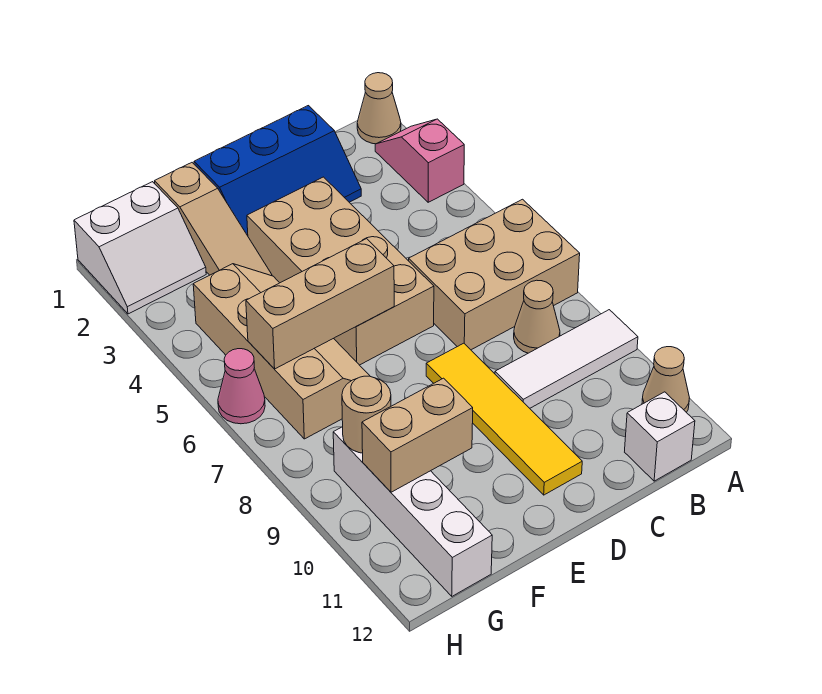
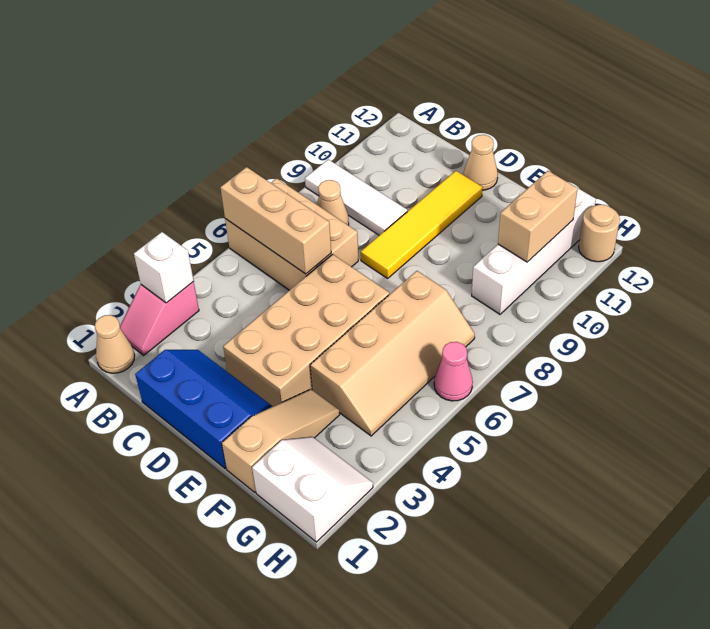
tan 1x1 cone [642,347,689,412] -> tan 1x1 cone moved to [464,135,498,190]
white 1x1 brick [625,392,695,481] -> white 1x1 brick moved to [134,232,194,303]
tan 1x3 brick [246,239,394,369] -> tan 1x3 brick moved to [220,167,331,274]
tan 2x4 slope [193,264,370,439] -> tan 2x4 slope turned to [310,271,475,436]
tan 1x2 brick [362,378,473,492] -> tan 1x2 brick turned to [498,171,578,262]
tan 1x1 round brick [342,376,391,453] -> tan 1x1 round brick moved to [579,205,620,262]

